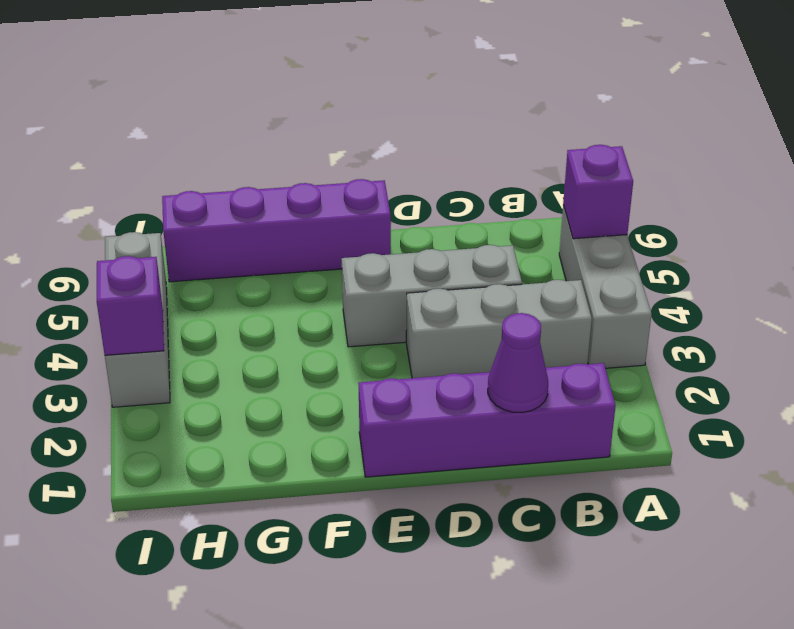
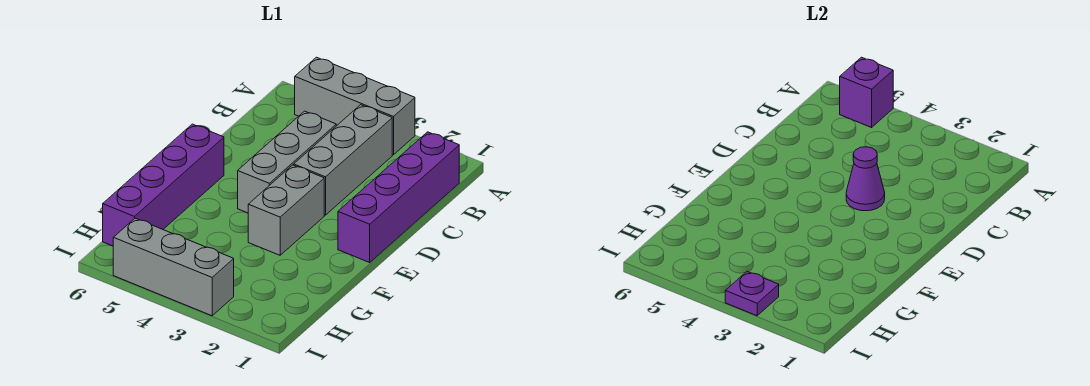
purple 1x1 cone [488,313,548,413] -> purple 1x1 cone moved to [846,147,885,211]
none -> grey 1x2 brick [248,165,324,255]
purple 1x1 brick [97,256,164,355] -> purple 1x1 plate [725,272,779,316]

